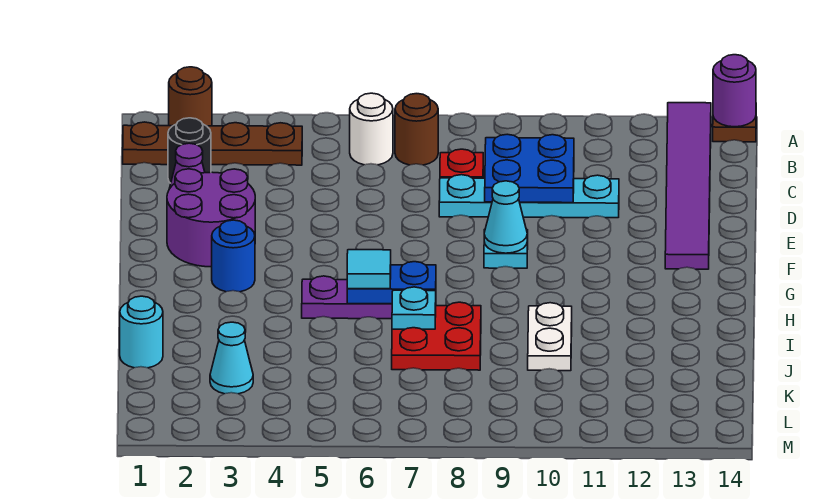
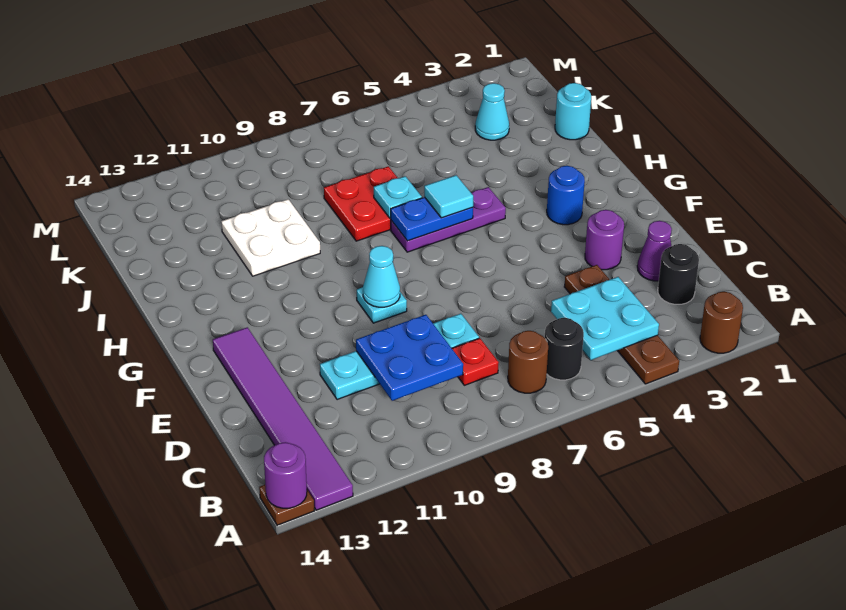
brown 1x4 plate [123,122,302,165] -> brown 1x4 plate turned to [564,265,679,384]
none -> cyan 2x2 plate [551,277,659,360]
white 1x1 round brick [350,93,393,165] -> black 1x1 round brick [545,318,584,380]
purple 2x2 round brick [167,169,255,267] -> purple 1x1 round brick [585,210,624,270]
white 1x2 plate [528,303,572,371] -> white 2x2 plate [221,199,320,276]

